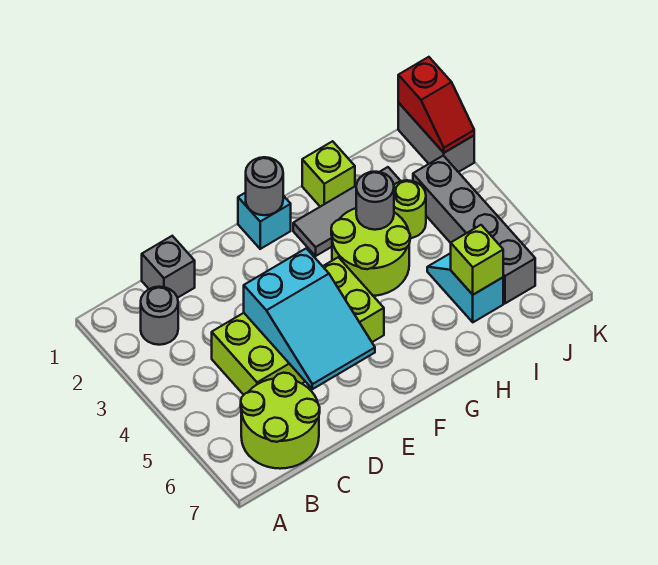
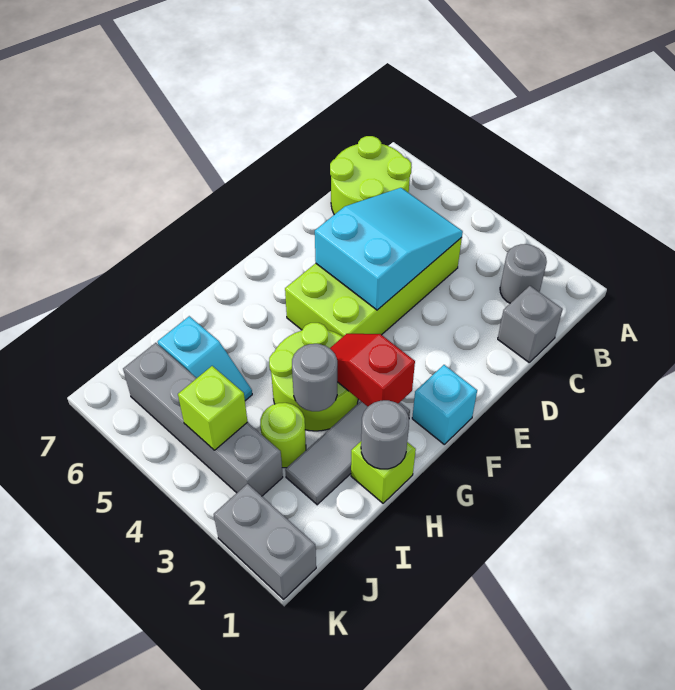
cyan 2x3 slope [244,248,375,389] -> cyan 2x3 slope turned to [315,188,463,310]
grey 1x1 round brick [246,157,283,215] -> grey 1x1 round brick moved to [361,400,409,469]
lime 1x1 brick [451,225,503,295] -> lime 1x1 brick moved to [178,366,247,450]
red 1x2 slope [398,57,474,153] -> red 1x2 slope moved to [330,334,415,406]

